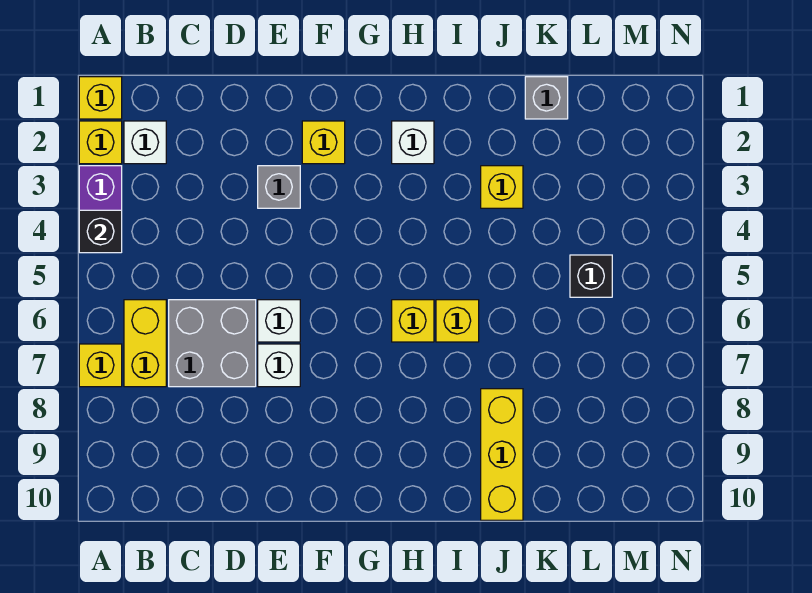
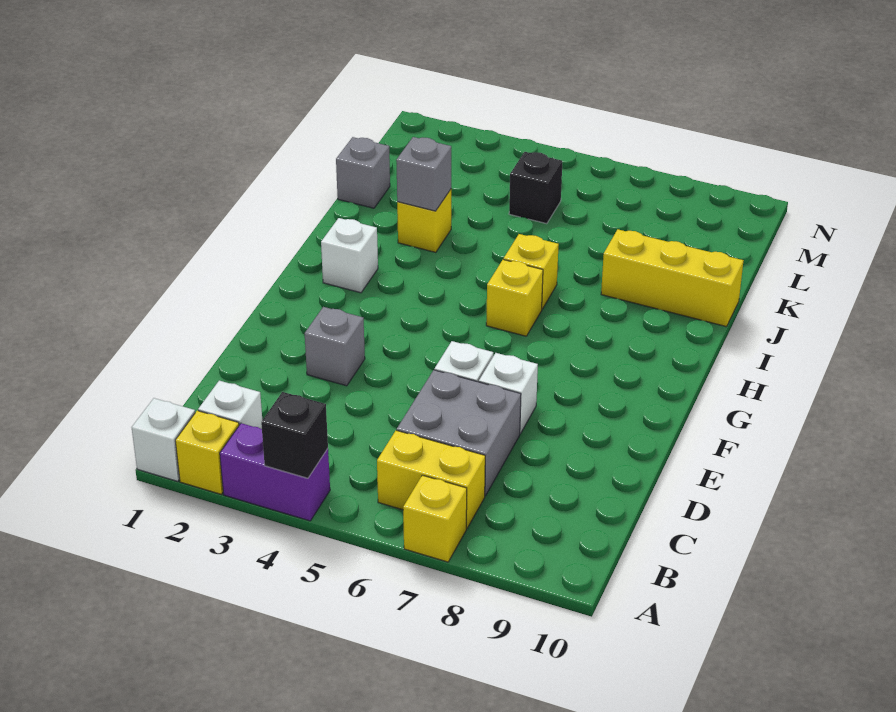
yellow 1x1 brick [79,77,122,119] -> white 1x1 brick [132,398,195,481]
yellow 1x1 brick [302,121,345,164] -> none
none -> grey 1x1 brick [396,137,451,211]

